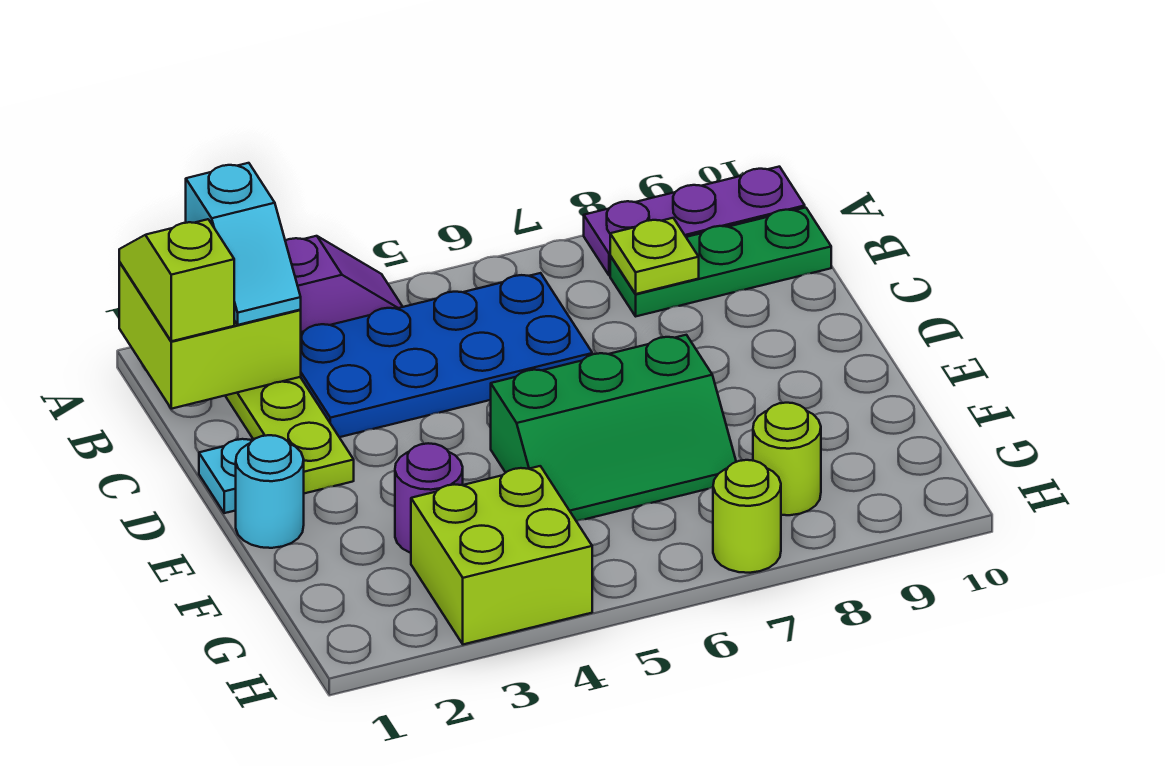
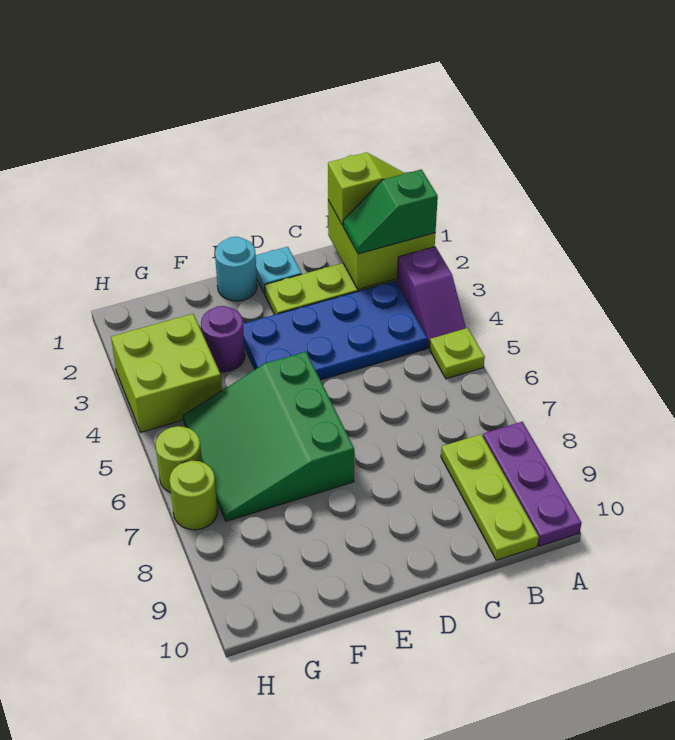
cyan 1x2 slope [186,163,301,325] -> green 1x2 slope [343,169,438,254]
blue 2x4 plate [301,273,592,437] -> blue 2x4 plate turned to [243,281,427,380]
green 1x3 plate [610,208,831,316] -> lime 1x3 plate [441,434,539,560]
lime 1x1 plate [610,218,699,294] -> lime 1x1 plate moved to [430,328,485,379]
green 2x3 slope [491,335,736,521] -> green 3x3 slope [183,352,354,521]
lime 1x1 round brick [753,403,821,515] -> lime 1x1 round brick moved to [155,426,202,493]

